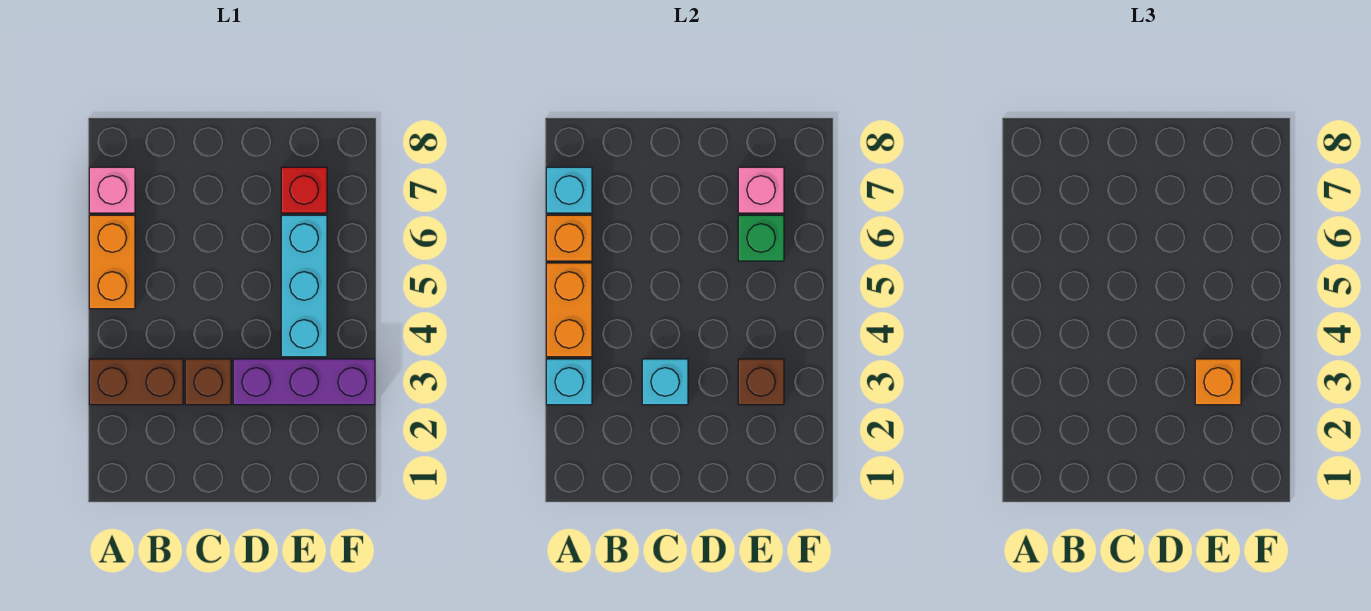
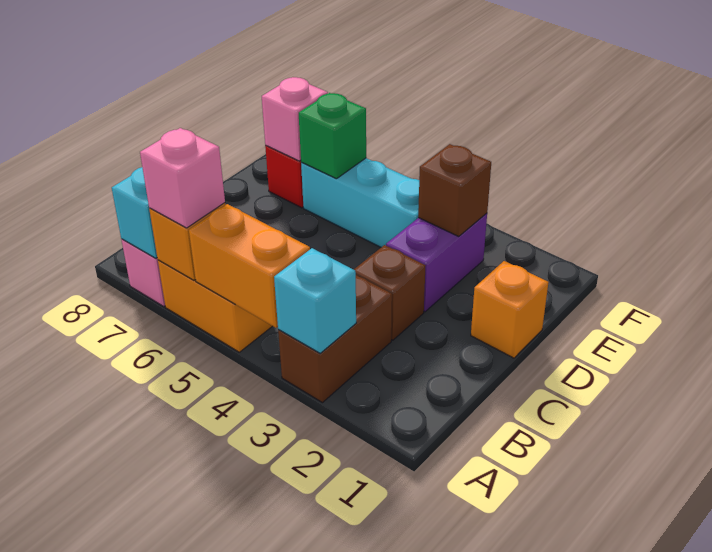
none -> pink 1x1 brick [140,128,225,228]
cyan 1x1 brick [642,359,688,405] -> none
purple 1x3 brick [233,359,375,405] -> purple 1x2 brick [386,213,487,312]
orange 1x1 brick [1195,359,1241,405] -> orange 1x1 brick moved to [471,261,549,358]

